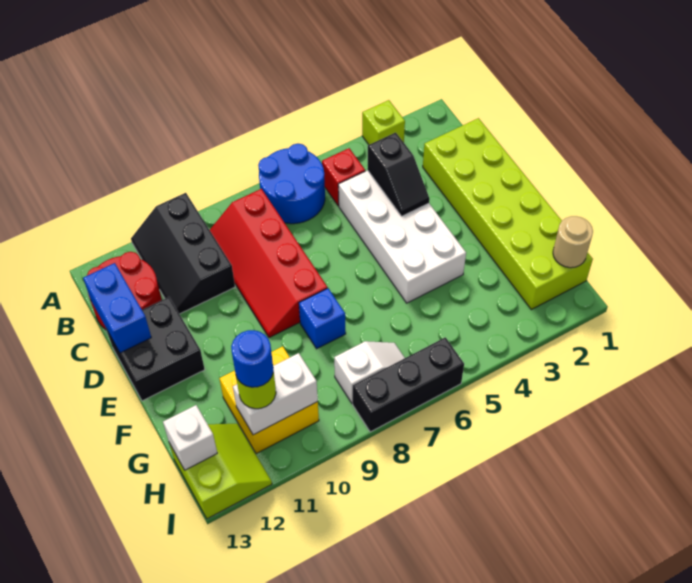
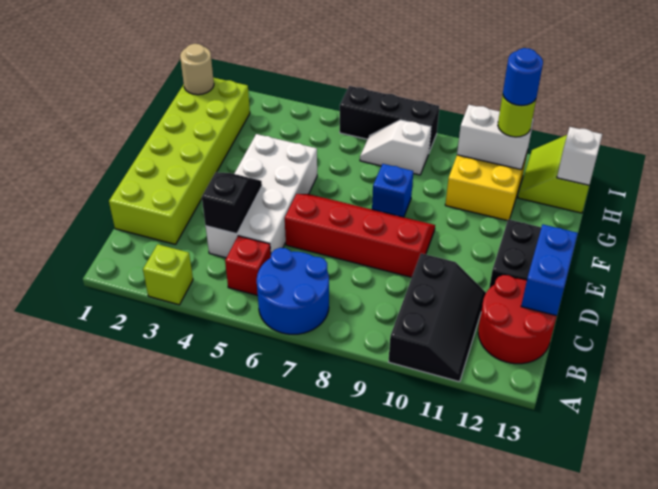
red 2x4 slope [210,189,328,338] -> red 2x4 slope turned to [285,194,435,277]

